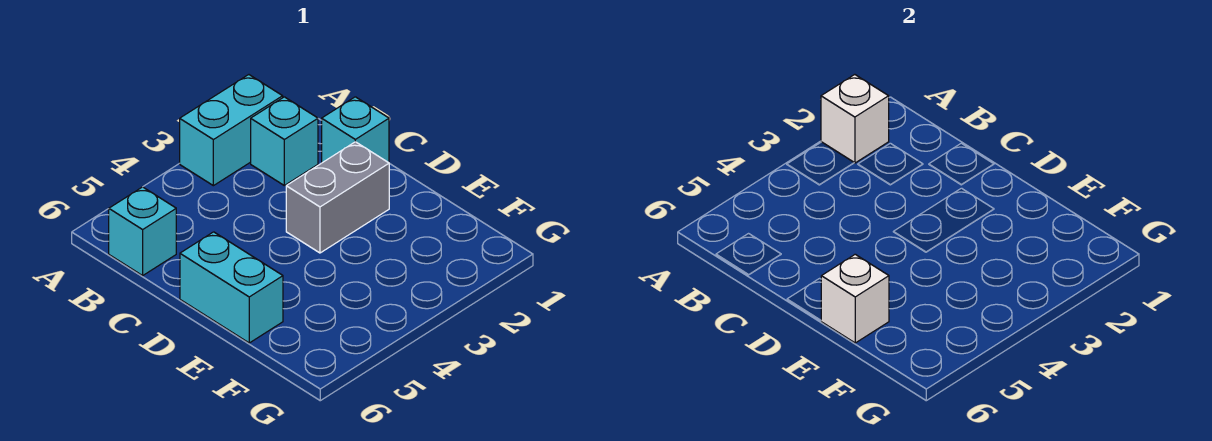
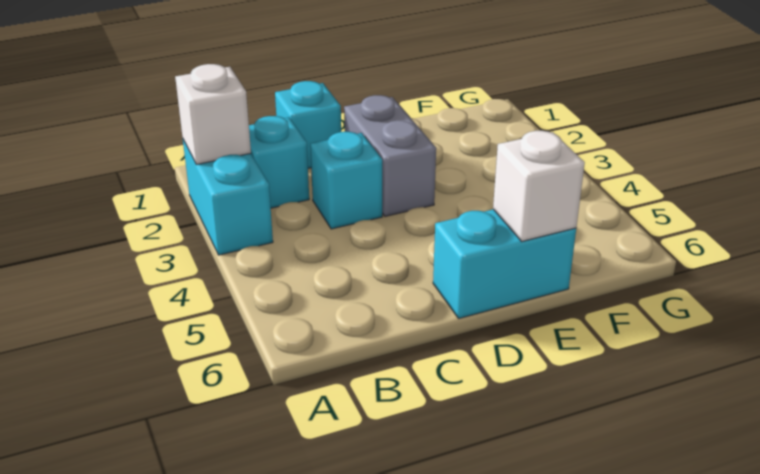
cyan 1x1 brick [109,187,176,276] -> cyan 1x1 brick moved to [310,132,382,229]

